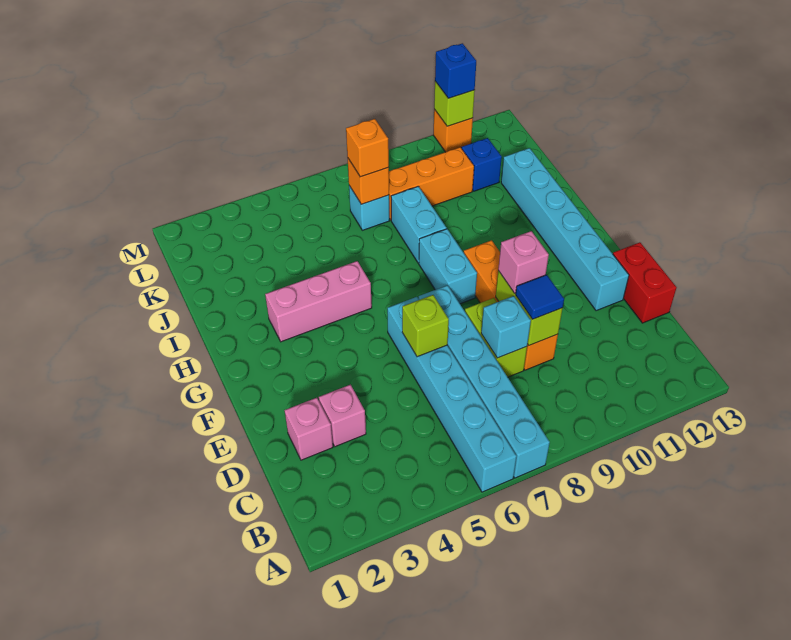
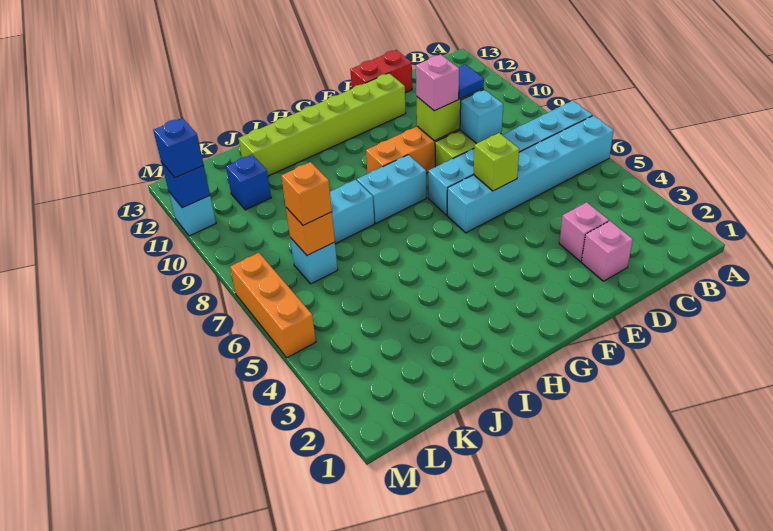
cyan 1x6 brick [501,148,629,311] -> lime 1x6 brick [238,73,406,176]
pink 1x3 brick [265,261,372,342] -> none
orange 1x3 brick [389,147,474,220] -> orange 1x3 brick moved to [230,253,316,358]
orange 1x1 brick [434,110,473,152] -> cyan 1x1 brick [169,192,216,236]
lime 1x1 brick [434,81,475,126] -> blue 1x1 brick [161,162,210,208]

